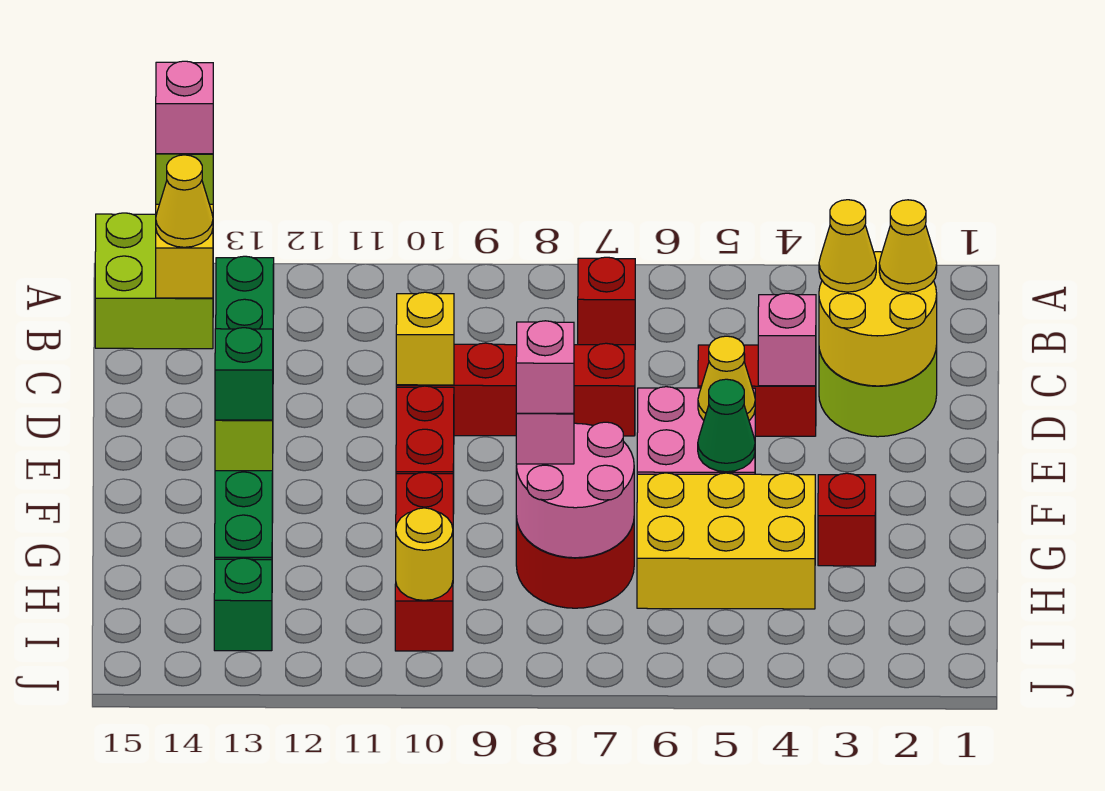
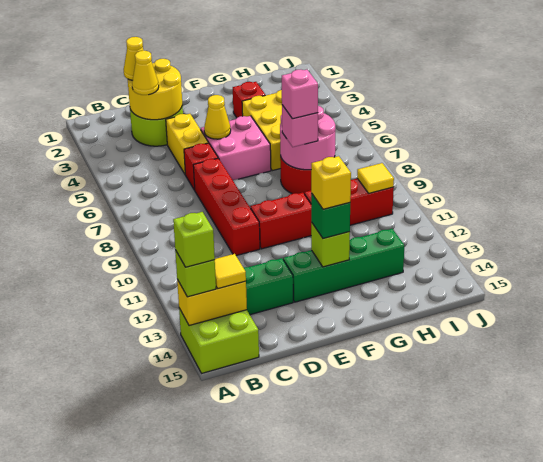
pink 1x1 brick [156,61,213,154] -> lime 1x1 brick [173,212,215,267]
red 1x1 brick [578,257,635,345] -> red 1x1 brick moved to [184,143,218,190]
yellow 1x1 cone [156,155,213,247] -> yellow 1x1 tile [215,254,246,289]
red 1x2 brick [698,345,816,436] -> yellow 1x2 brick [166,114,208,174]
pink 1x1 brick [758,293,816,386] -> none
yellow 1x1 brick [396,292,454,385] -> yellow 1x1 brick moved to [311,156,351,209]
green 1x1 cone [698,379,755,472] -> none
yellow 1x1 round brick [396,508,453,600] -> yellow 1x1 tile [357,163,394,193]
green 1x1 brick [214,558,272,651] -> none

